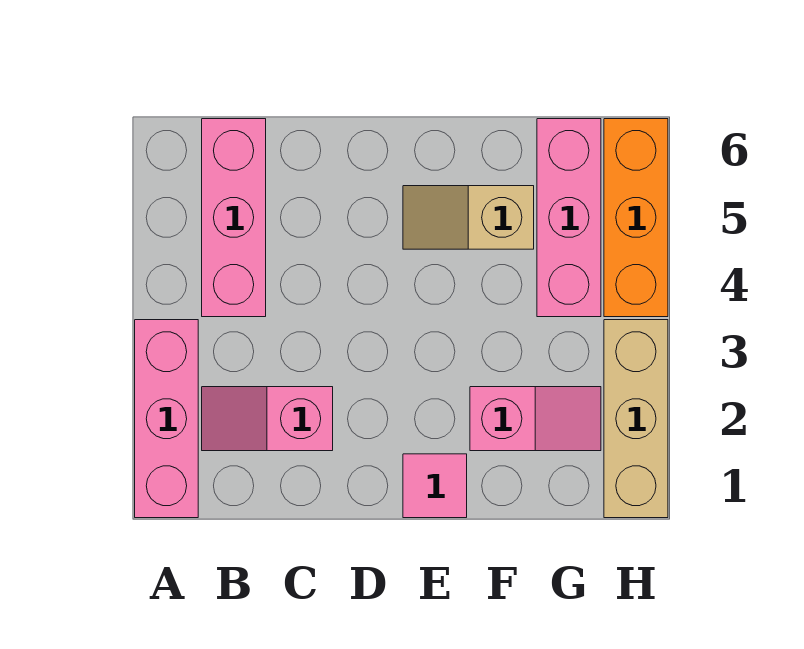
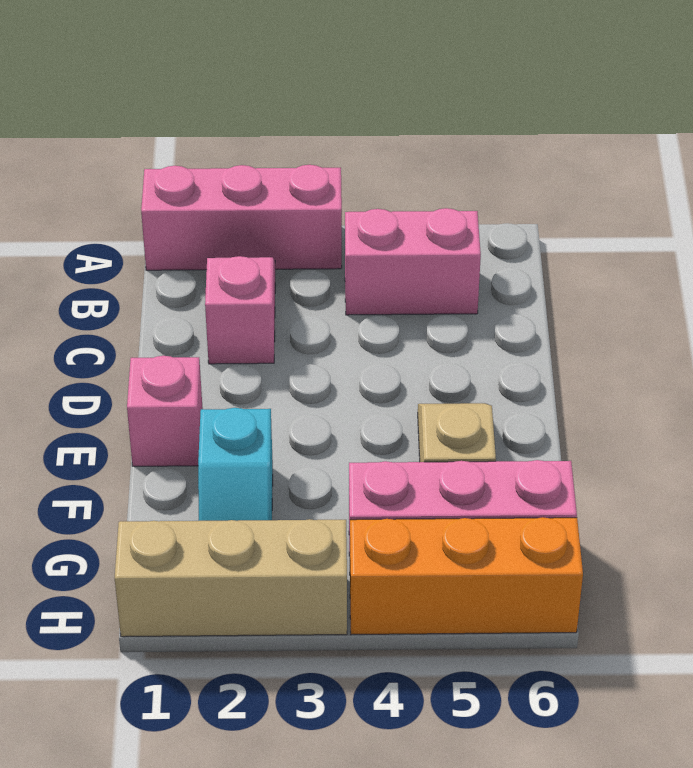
pink 1x3 brick [202,119,266,317] -> pink 1x2 brick [345,208,481,315]
pink 1x1 tile [403,454,467,518] -> pink 1x1 brick [127,356,203,466]
pink 1x2 slope [470,387,601,451] -> cyan 1x2 slope [198,408,273,521]

